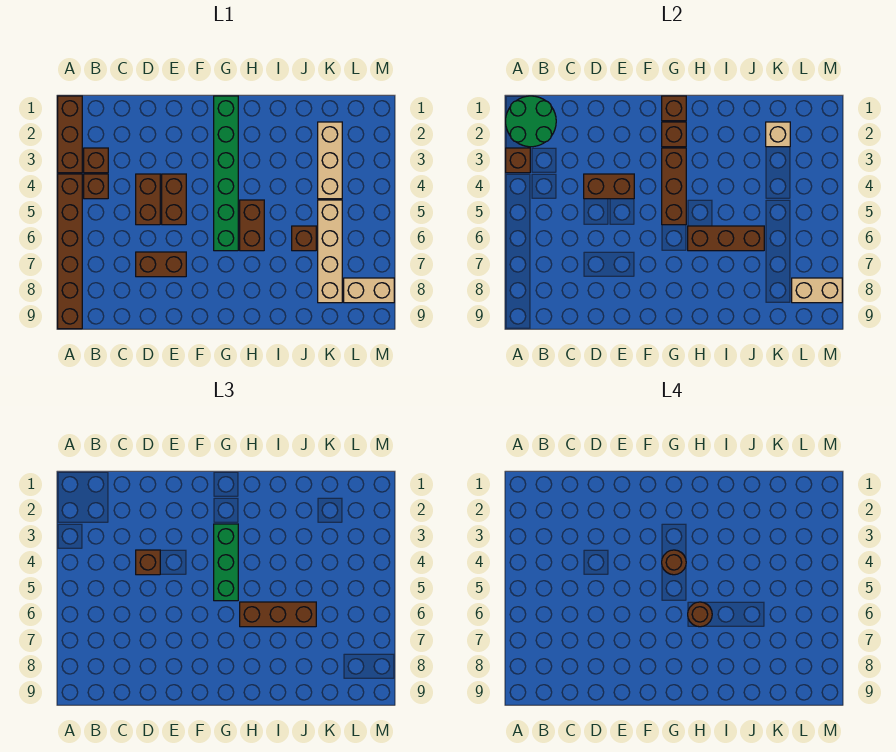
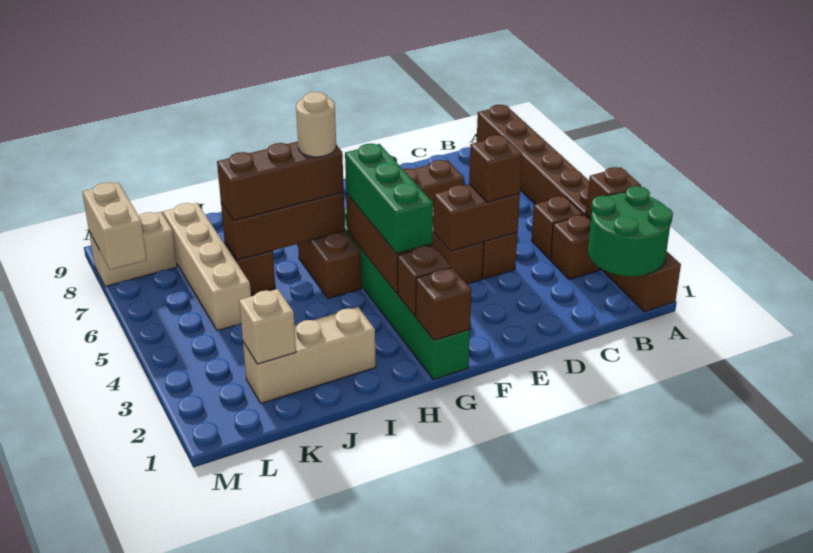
brown 1x1 round brick [662,550,686,575] -> none
brown 1x1 round brick [688,602,712,627] -> tan 1x1 round brick [296,92,336,157]
tan 1x3 brick [318,122,342,199] -> tan 1x3 brick turned to [243,307,376,403]
tan 1x2 brick [792,278,842,303] -> tan 1x2 brick turned to [82,183,147,270]

